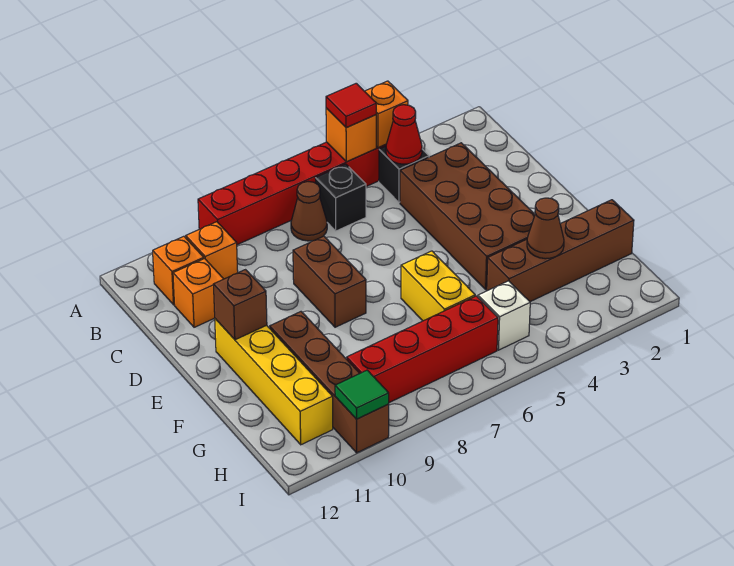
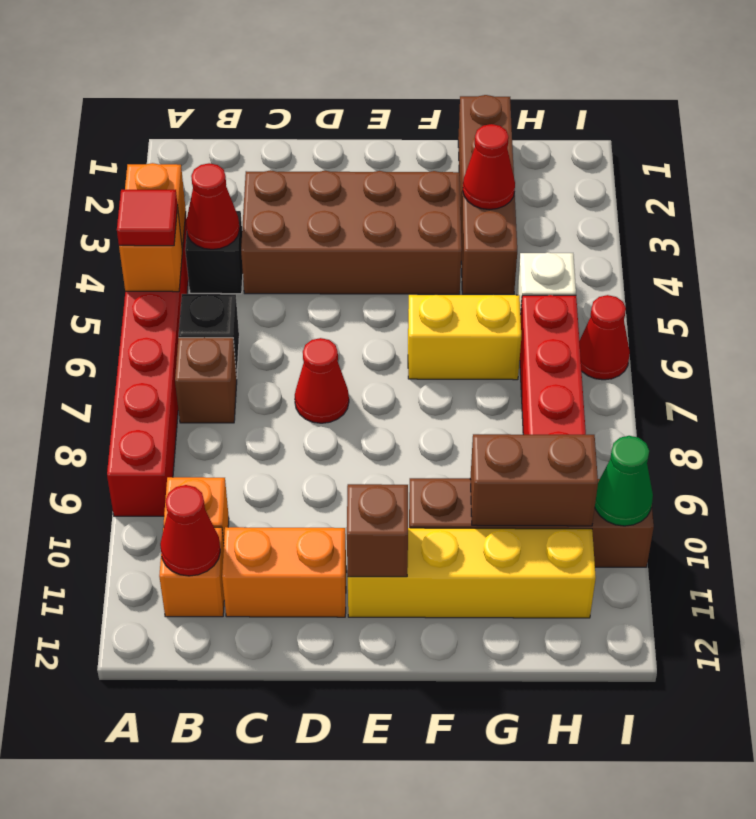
brown 1x1 cone [291,182,327,241] -> brown 1x1 brick [175,338,237,423]
none -> red 1x1 cone [160,485,220,576]
orange 1x1 brick [173,259,223,327] -> orange 1x2 brick [222,527,346,617]
none -> red 1x1 cone [295,338,349,423]
brown 1x2 brick [293,236,366,327] -> brown 1x2 brick moved to [470,434,598,526]
brown 1x1 cone [527,198,564,259] -> red 1x1 cone [463,124,515,210]
none -> red 1x1 cone [579,295,630,380]
green 1x1 tile [335,370,389,419] -> green 1x1 cone [595,436,653,526]

